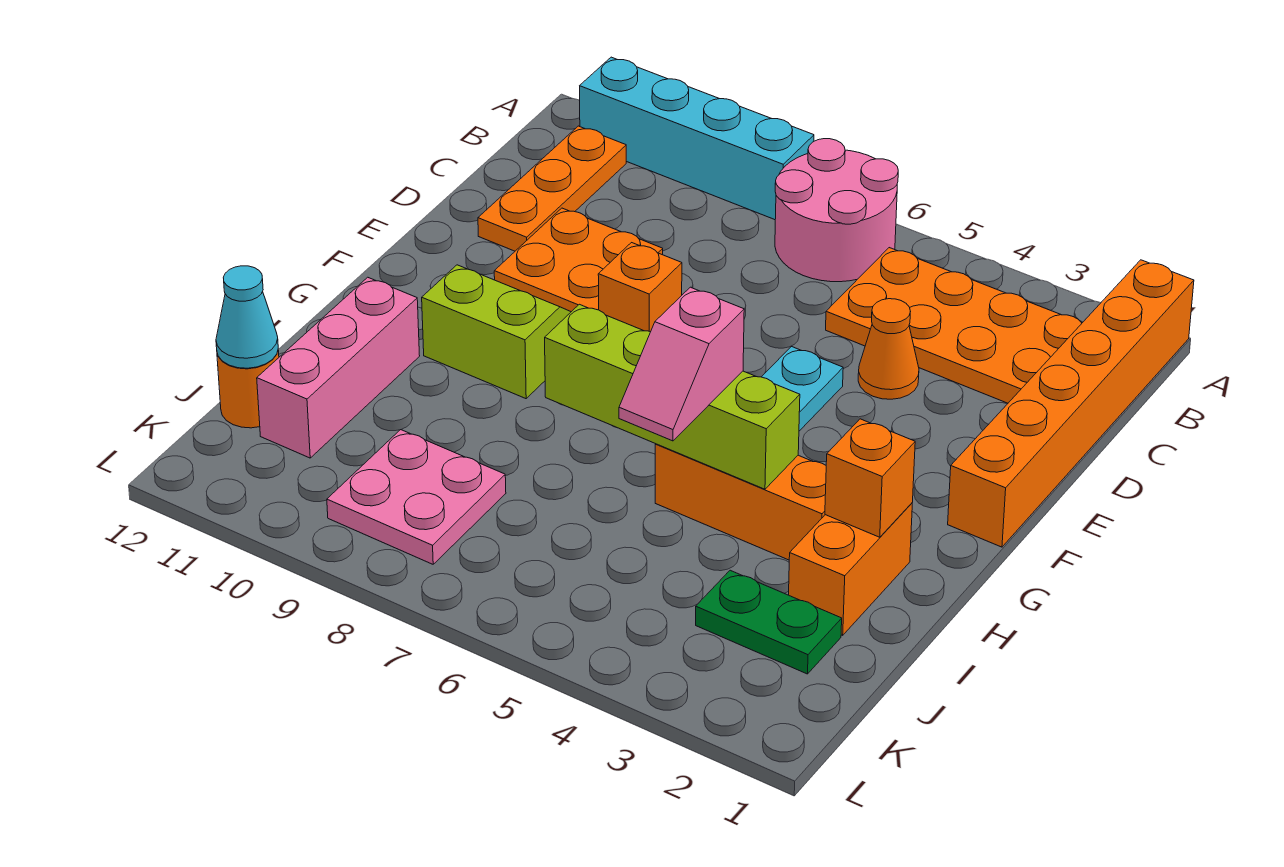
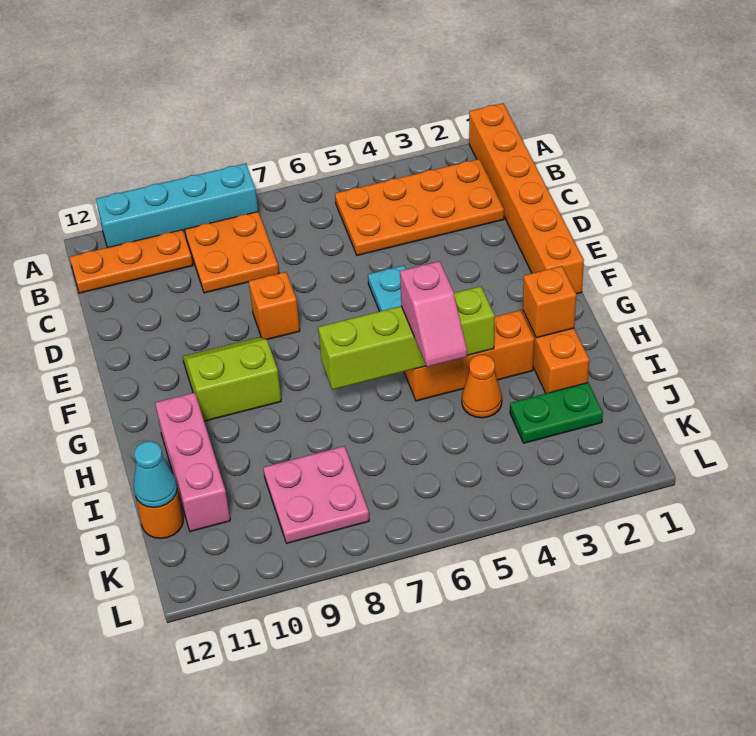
pink 2x2 round brick [775,139,898,282] -> none
orange 1x3 plate [478,126,626,251] -> orange 1x3 plate turned to [70,230,193,293]
orange 1x1 cone [858,299,919,399] -> orange 1x1 cone moved to [462,355,502,418]
orange 2x2 plate [494,208,663,312] -> orange 2x2 plate moved to [185,212,279,293]

